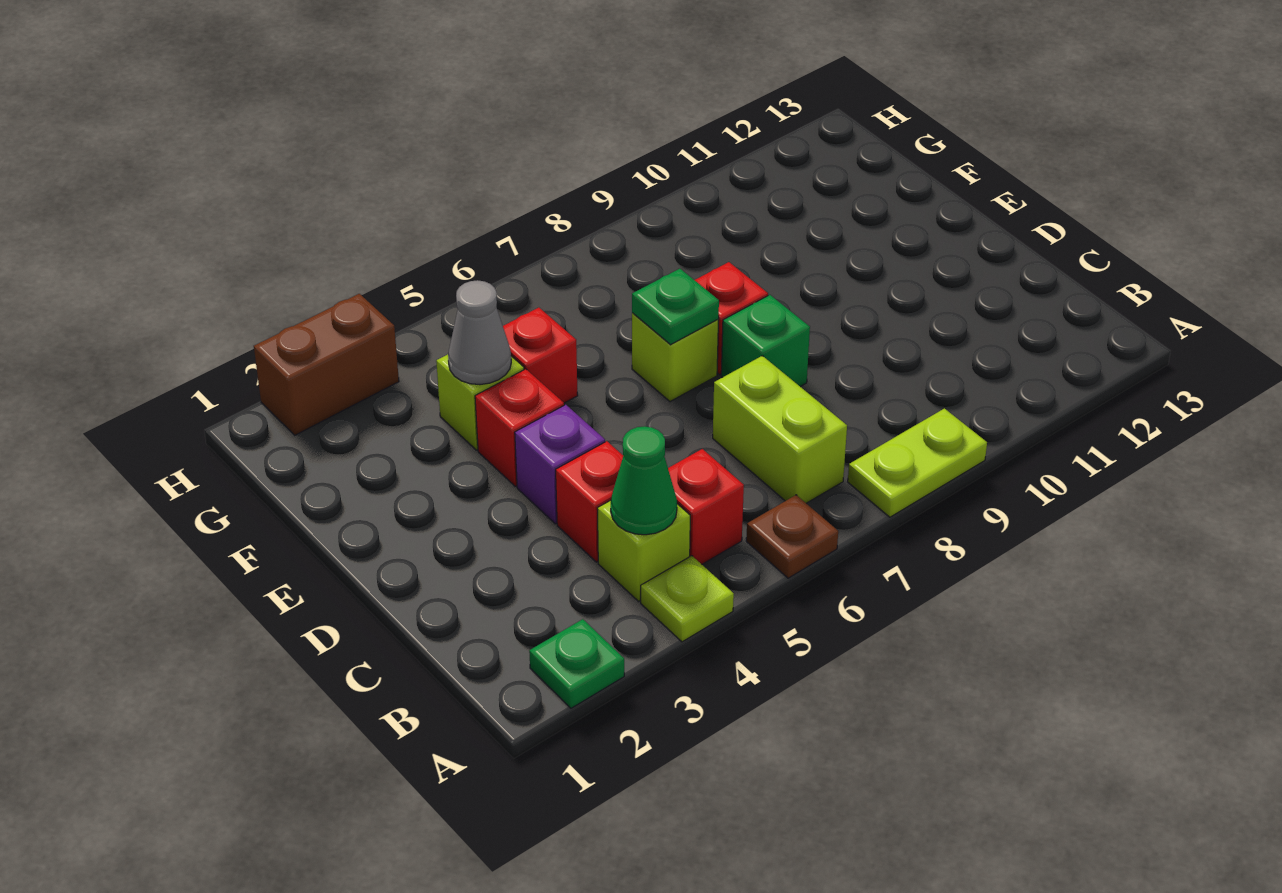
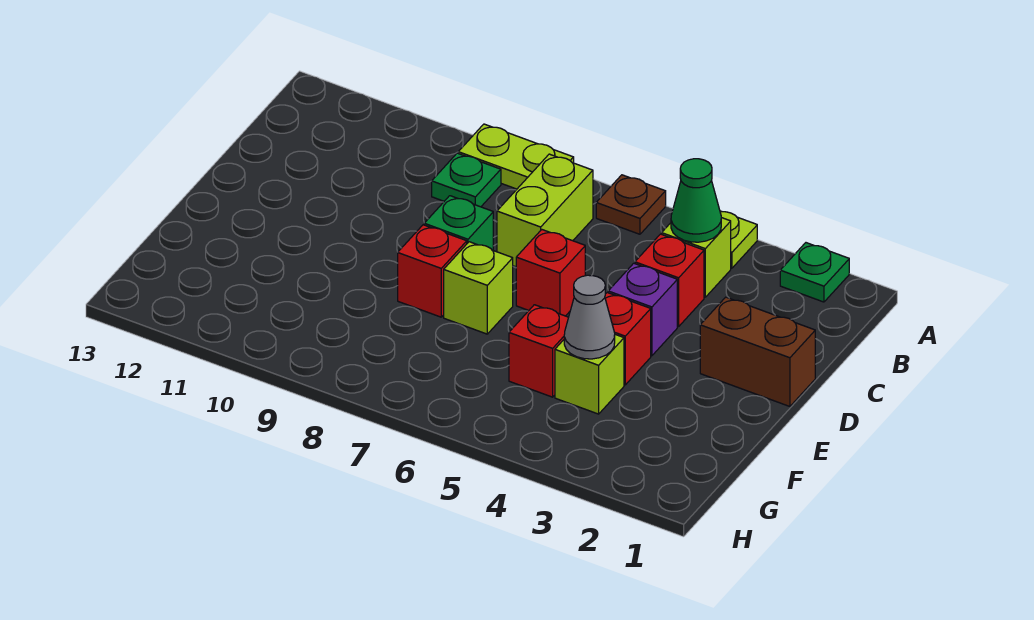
red 1x1 brick [668,449,744,564] -> red 1x1 brick moved to [516,230,585,316]
green 1x1 plate [632,269,719,345] -> green 1x1 plate moved to [432,153,501,207]
brown 1x2 brick [254,294,399,435] -> brown 1x2 brick moved to [700,297,815,407]

